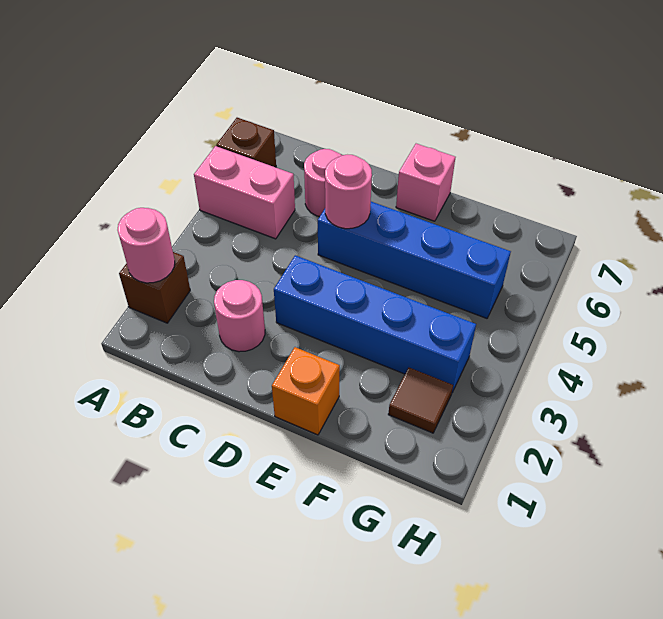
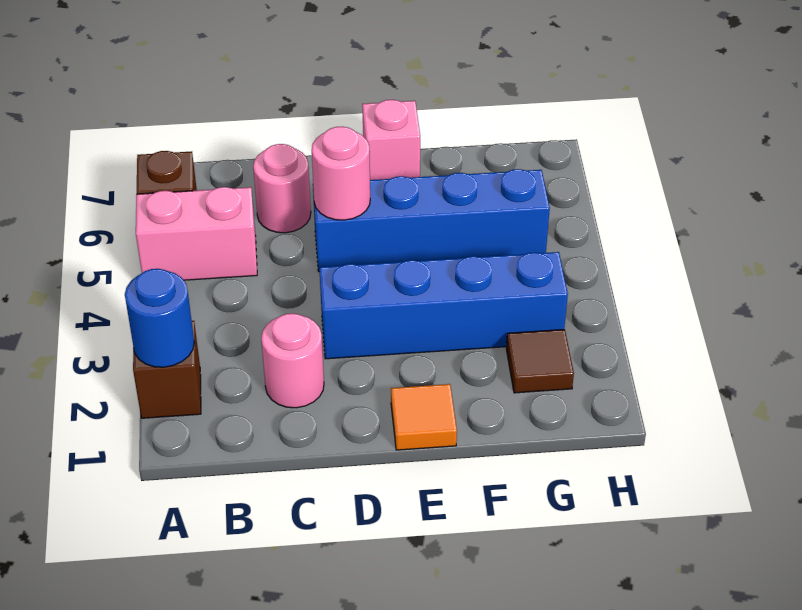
pink 1x1 round brick [118,208,175,283] -> blue 1x1 round brick [125,269,194,367]
orange 1x1 brick [272,347,340,435] -> orange 1x1 tile [391,384,457,450]

